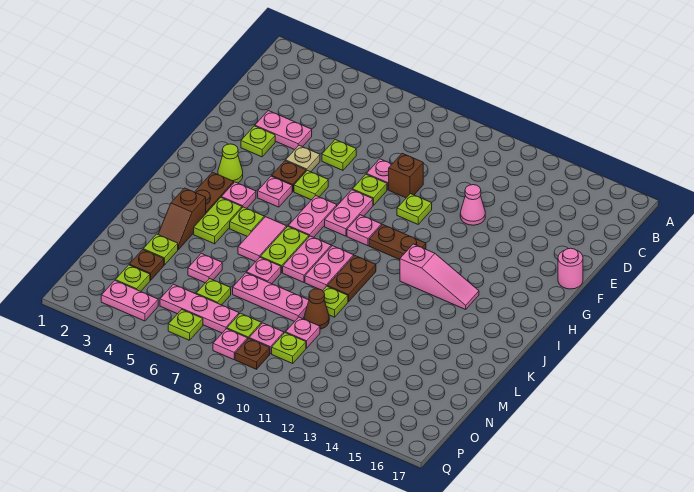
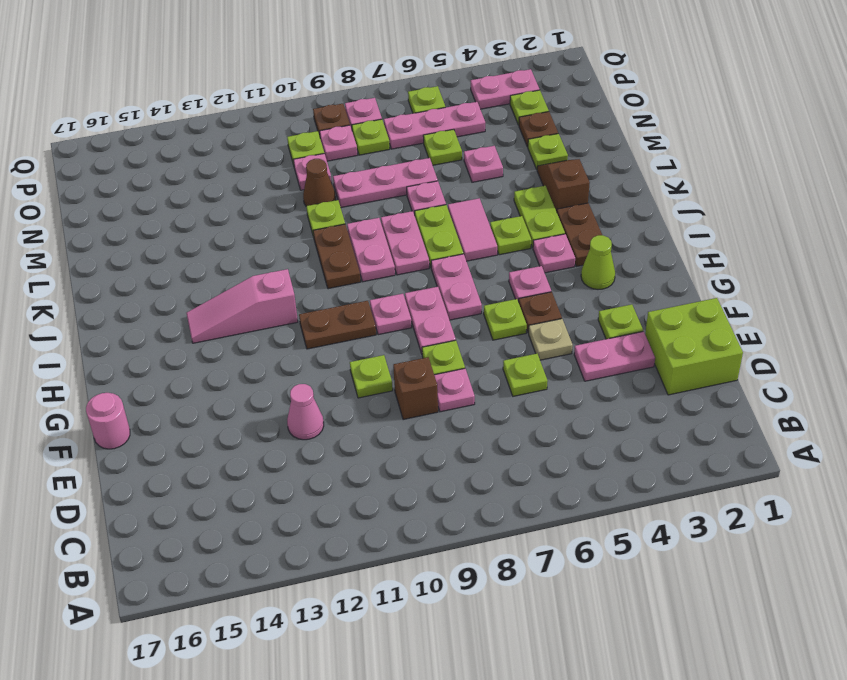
none -> lime 2x2 brick [645,298,743,395]

